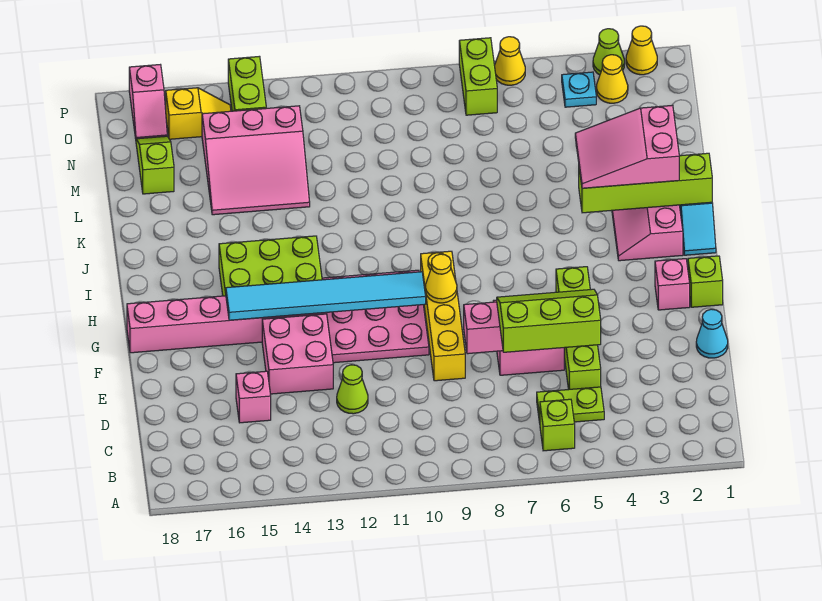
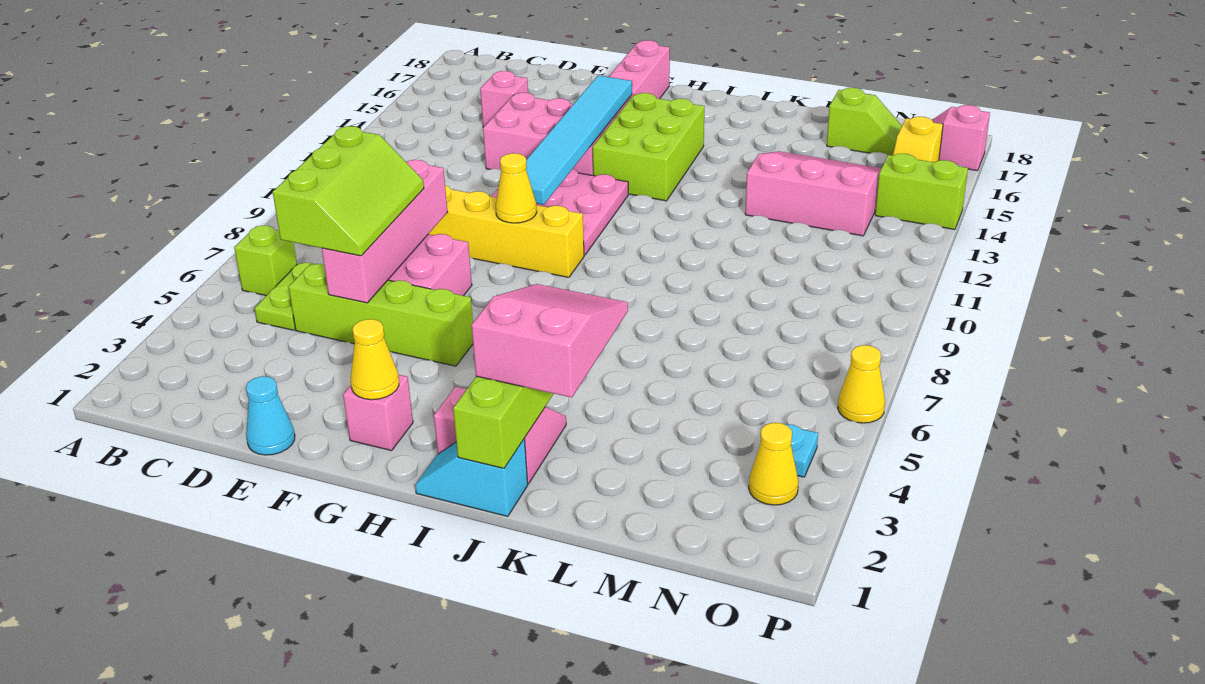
lime 1x1 cone [337,365,368,414] -> none
lime 1x1 brick [688,256,723,307] -> none
pink 3x3 slope [202,106,310,215] -> pink 3x3 slope turned to [745,151,881,236]
lime 1x2 brick [459,38,497,115] -> none
yellow 1x1 cone [626,26,657,75] -> yellow 1x1 cone moved to [351,319,399,400]
lime 1x1 cone [593,29,624,75] -> none

